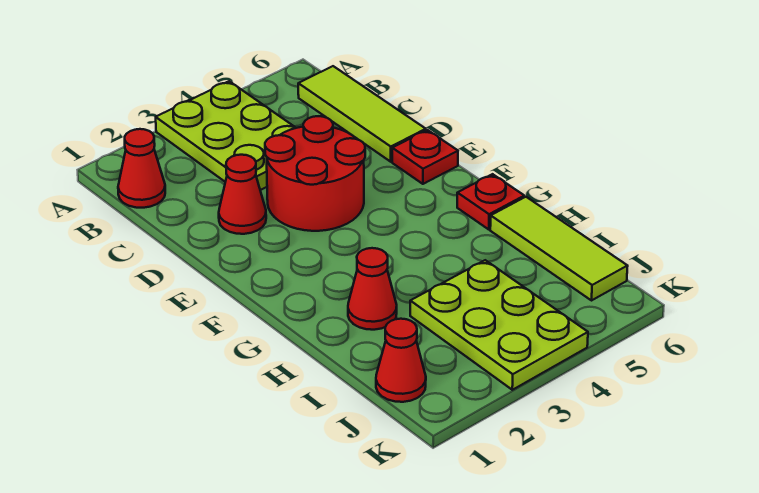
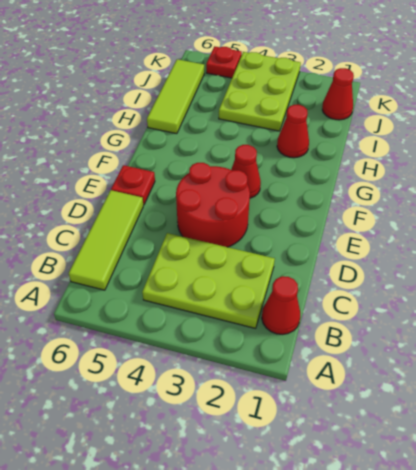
lime 2x3 plate [156,81,295,190] -> lime 2x3 plate turned to [142,233,275,328]
red 1x1 cone [219,155,266,234] -> red 1x1 cone moved to [231,145,261,198]
red 1x1 plate [457,174,524,229] -> red 1x1 plate moved to [206,46,242,78]

